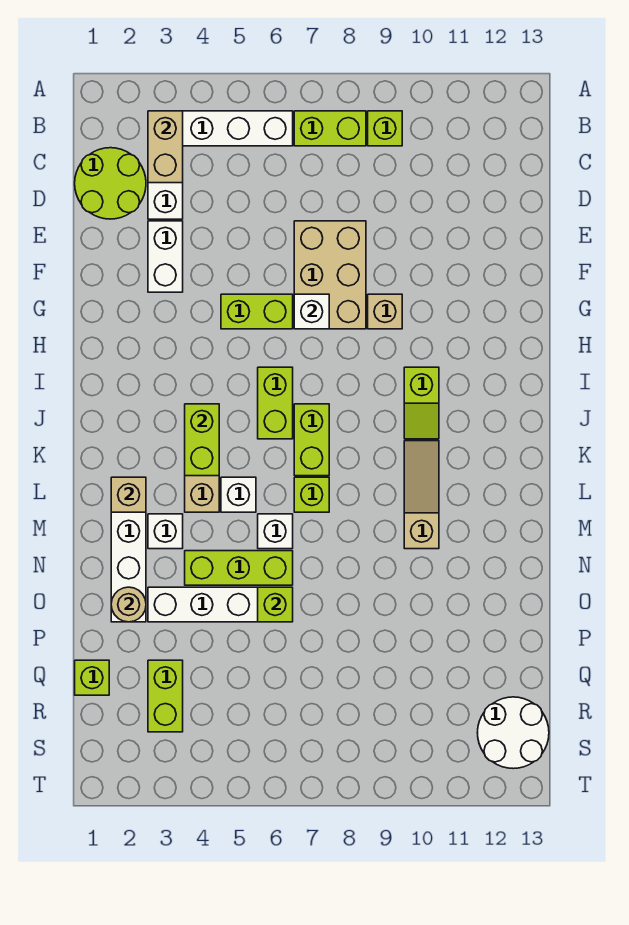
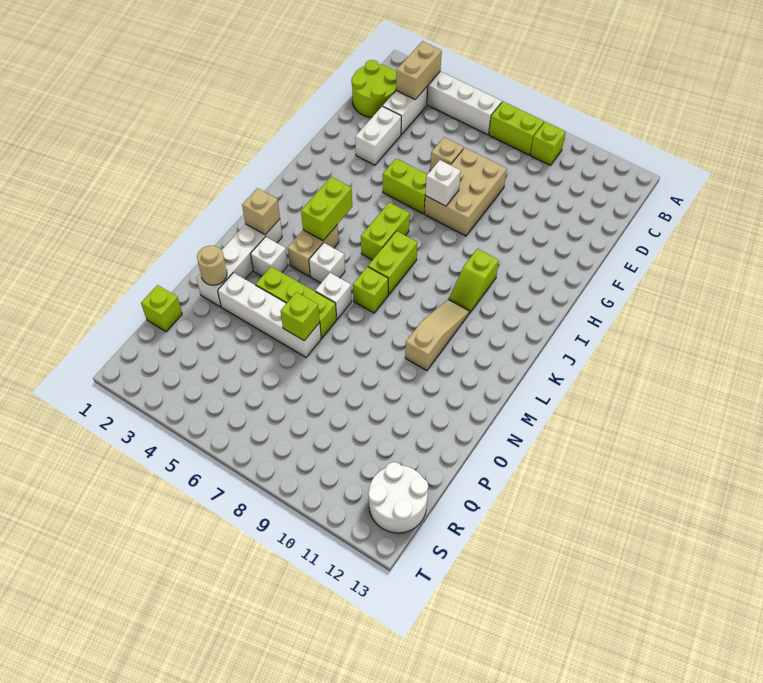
tan 1x1 brick [368,294,402,329] -> tan 1x1 brick moved to [430,137,464,171]
lime 1x2 brick [148,660,183,732] -> none

